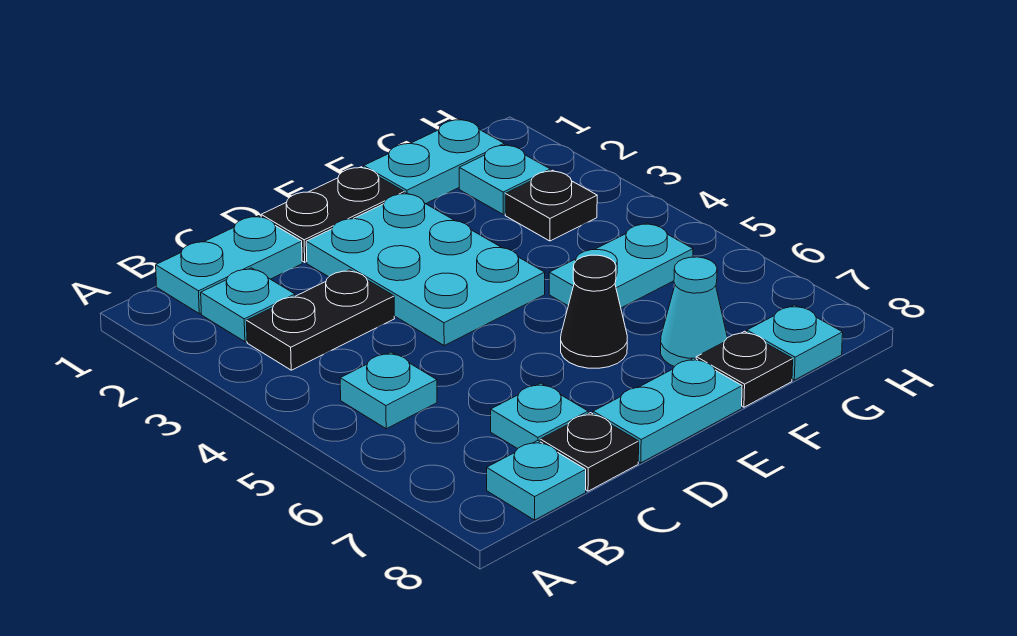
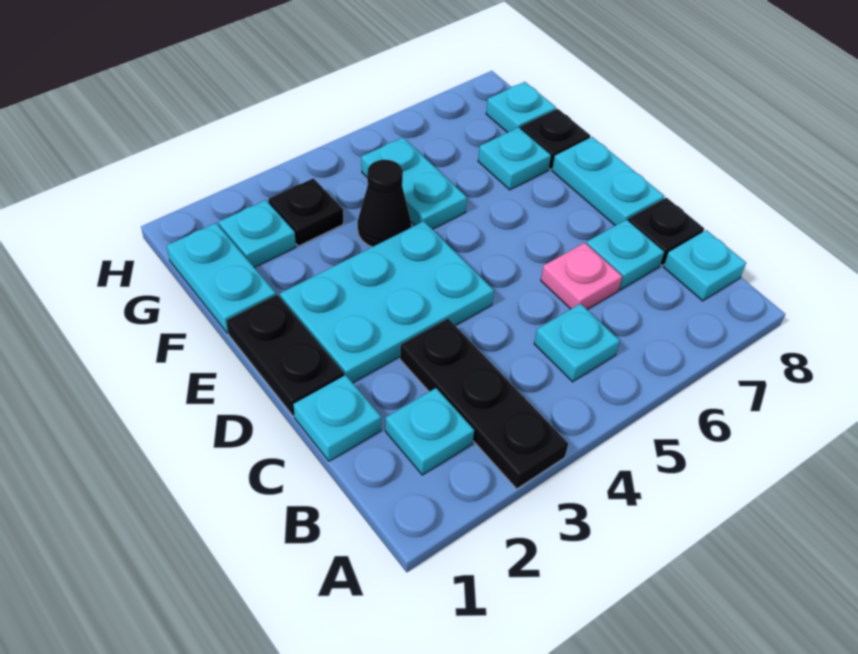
cyan 1x2 plate [156,216,302,314] -> cyan 1x1 plate [293,375,381,461]
black 1x2 plate [247,270,395,370] -> black 1x3 plate [400,319,568,489]
none -> pink 1x1 plate [541,243,622,309]
black 1x1 cone [561,255,627,368] -> black 1x1 cone moved to [357,160,411,247]
cyan 1x1 cone [661,257,727,367] -> cyan 1x1 plate [478,127,551,190]

